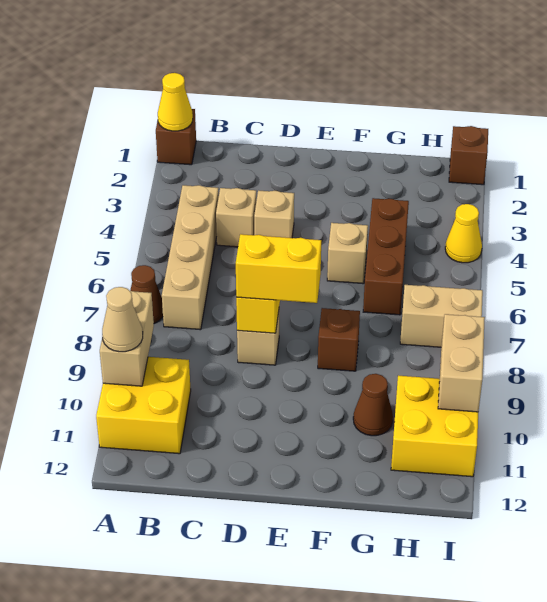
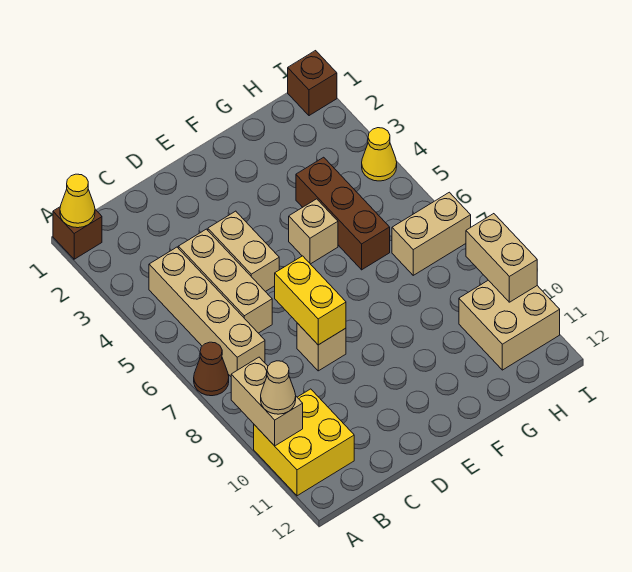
tan 1x1 brick [216,188,256,247] -> tan 1x3 brick [178,229,272,333]
tan 1x1 brick [254,190,294,238] -> tan 1x2 brick [208,211,279,292]
yellow 1x2 brick [236,234,321,303] -> none
brown 1x1 brick [318,308,360,371] -> none
brown 1x1 cone [353,374,393,436] -> none
yellow 2x2 brick [391,376,478,477] -> tan 2x2 brick [459,280,560,370]

